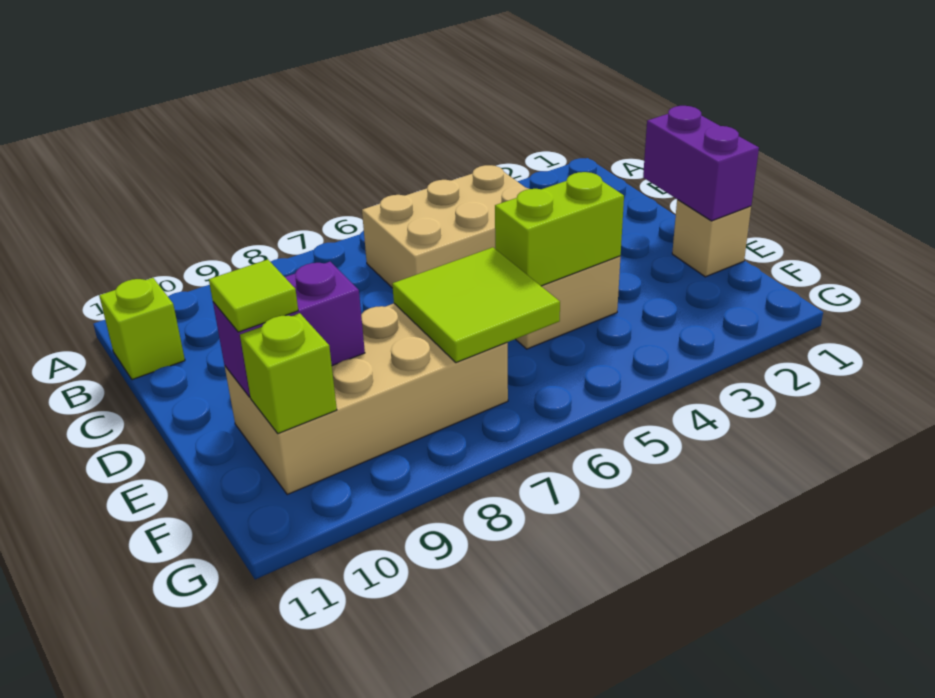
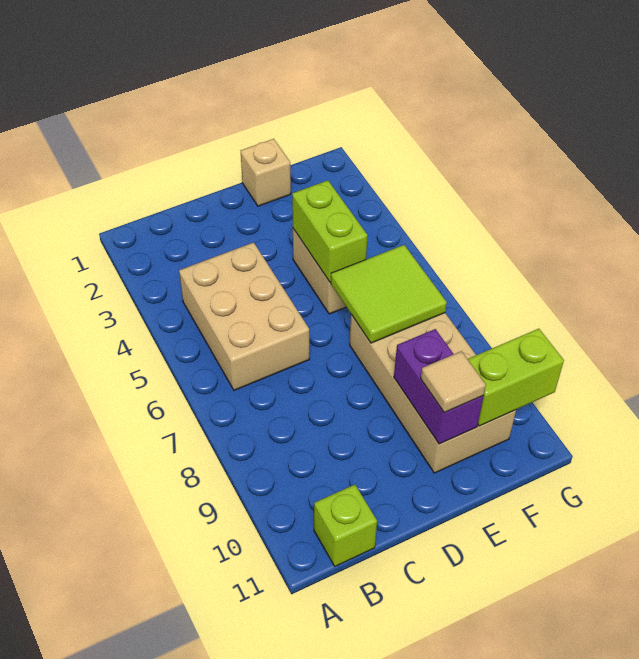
purple 1x2 brick [643,106,759,221] -> none
lime 1x1 tile [209,260,298,332] -> tan 1x1 tile [421,351,486,413]
lime 1x1 brick [240,313,337,434] -> lime 1x2 brick [468,329,564,426]

